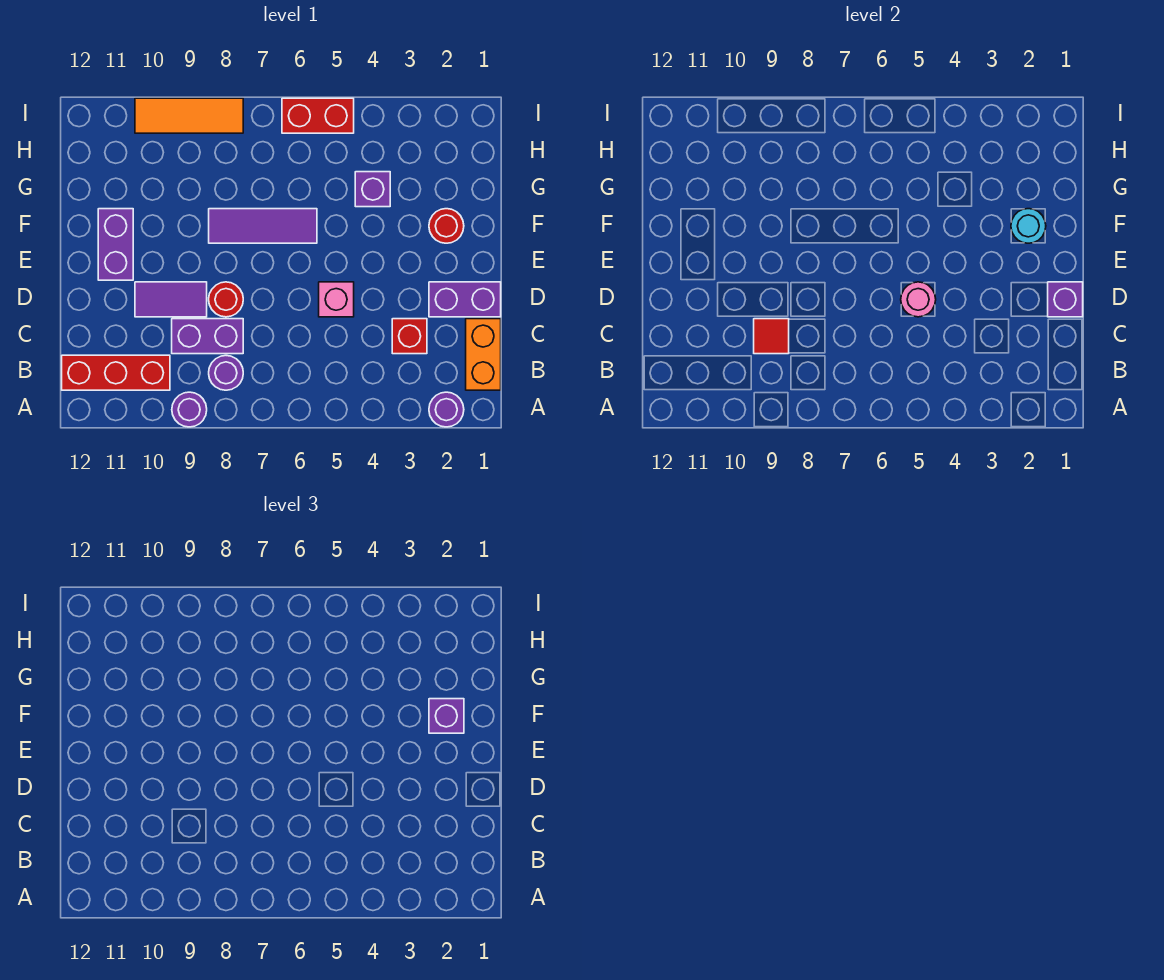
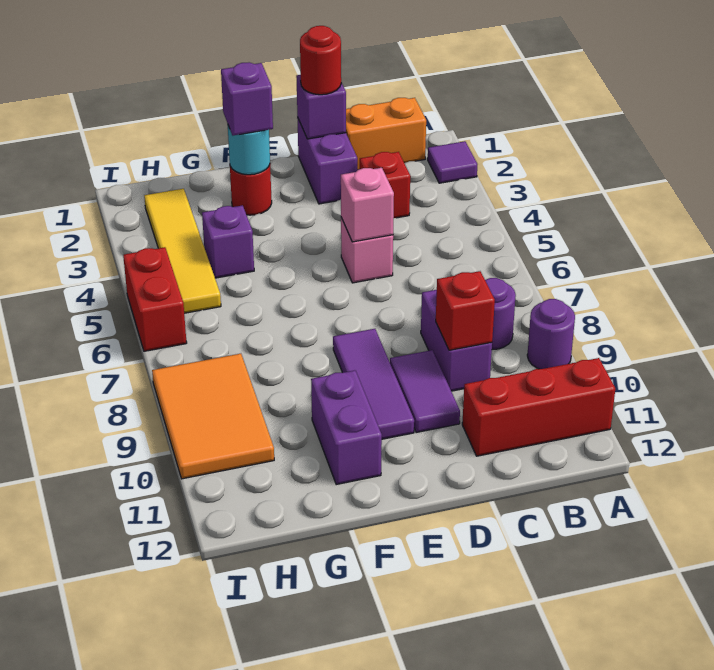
purple 1x1 round brick [429,392,464,427] -> purple 1x1 tile [428,141,477,183]
red 1x3 brick [62,355,170,390] -> red 1x3 brick turned to [462,358,615,456]
red 1x1 tile [754,319,789,354] -> red 1x1 brick [436,271,495,350]
pink 1x1 round brick [901,282,936,317] -> pink 1x1 brick [341,168,394,242]
red 1x1 round brick [209,282,243,317] -> red 1x1 round brick moved to [300,26,341,95]
purple 1x2 brick [98,209,133,280] -> purple 1x2 brick turned to [311,370,382,484]
purple 1x3 tile [209,209,317,243] -> purple 1x3 tile moved to [333,329,414,439]
none -> yellow 1x4 tile [144,189,221,313]
orange 1x3 tile [135,98,243,133] -> orange 2x3 tile [152,354,274,479]

